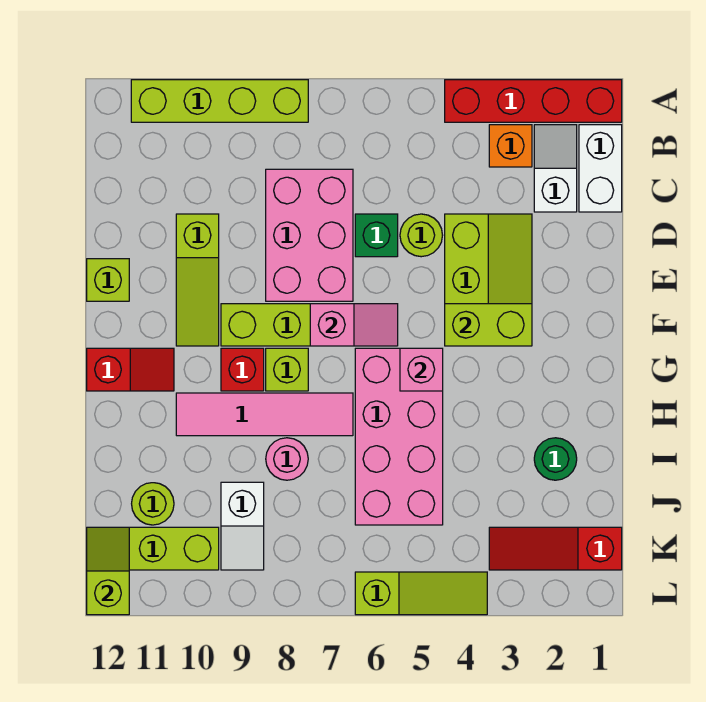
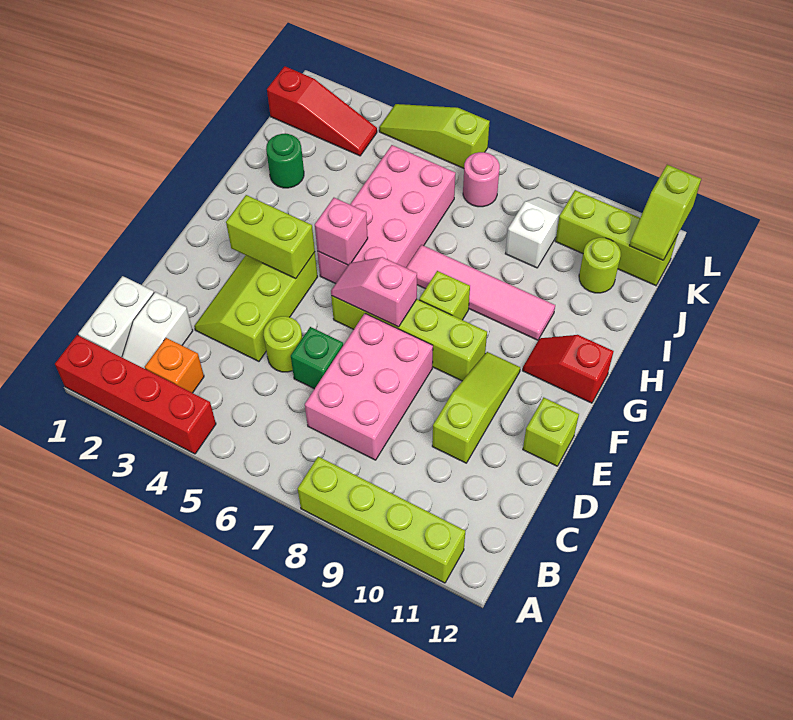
red 1x1 brick [221,348,264,391] -> none
pink 1x1 round brick [266,438,308,480] -> pink 1x1 round brick moved to [463,152,500,207]

